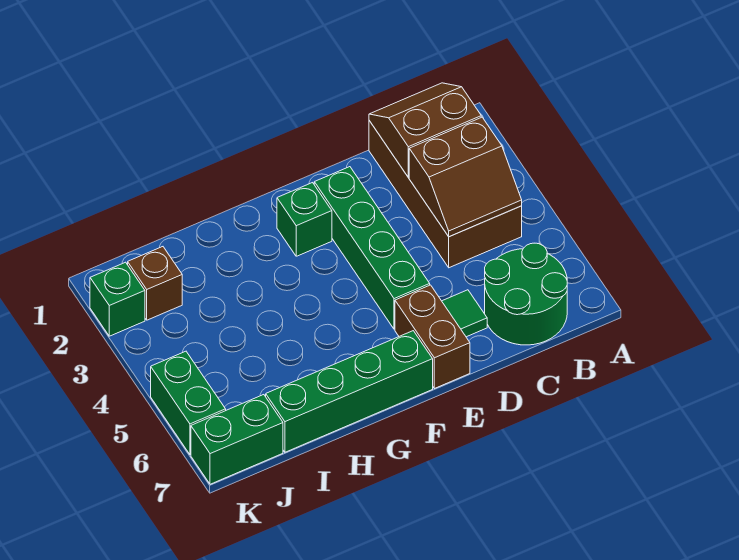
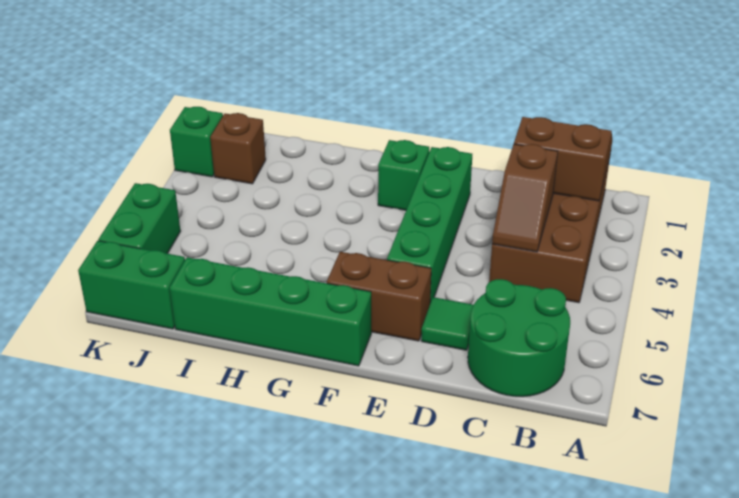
brown 2x2 slope [409,117,522,237] -> brown 1x2 slope [492,144,558,252]
brown 1x2 brick [395,285,470,389] -> brown 1x2 brick turned to [327,252,431,341]

